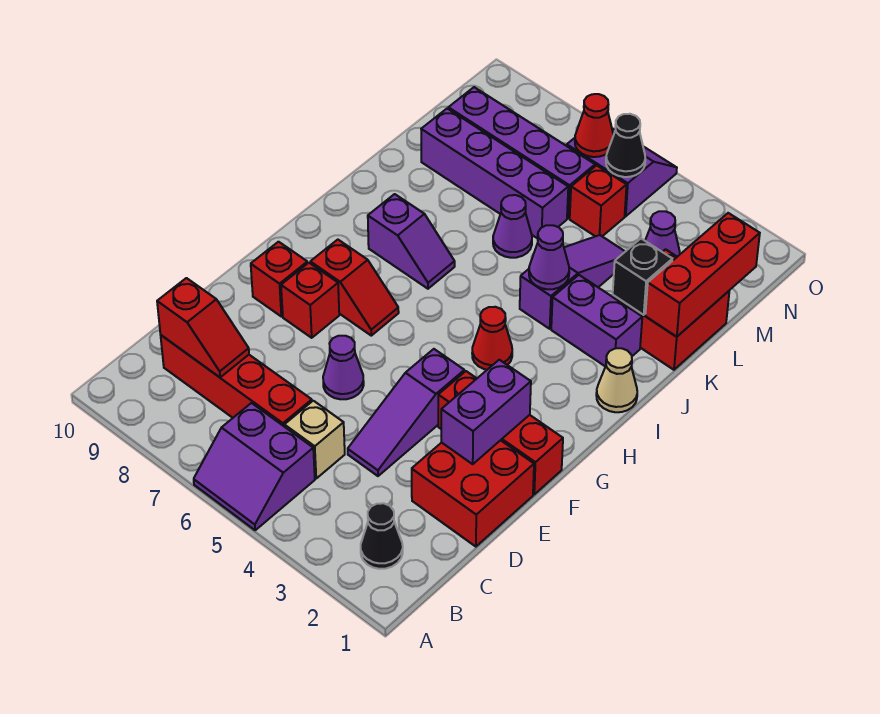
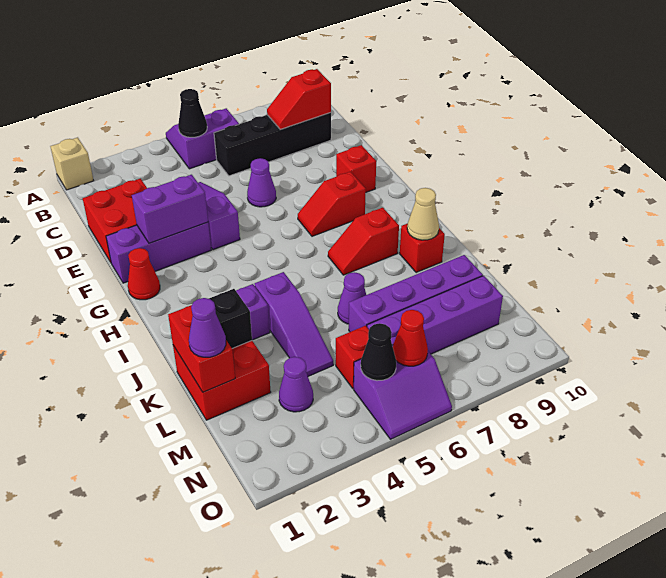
black 1x1 cone [361,503,403,569] -> black 1x1 cone moved to [178,89,207,137]
tan 1x1 brick [284,401,345,478] -> tan 1x1 brick moved to [50,137,94,190]
red 1x4 brick [161,335,312,427] -> black 1x4 brick [214,113,331,176]
purple 1x2 brick [441,360,531,464] -> purple 1x2 brick turned to [132,175,208,243]
red 1x3 brick [438,371,563,494] -> purple 1x3 brick [106,222,211,283]
red 1x1 brick [281,263,339,338] -> red 1x1 brick moved to [400,223,445,273]
red 1x1 cone [472,307,512,370] -> red 1x1 cone moved to [128,248,160,300]
tan 1x1 cone [596,348,637,412] -> tan 1x1 cone moved to [407,188,439,240]
purple 1x2 slope [368,194,455,289] -> red 1x2 slope [328,208,399,275]
purple 1x1 cone [529,225,569,289] -> purple 1x1 cone moved to [189,298,226,357]
red 1x3 brick [645,213,760,337] -> red 1x2 brick [168,305,235,392]

